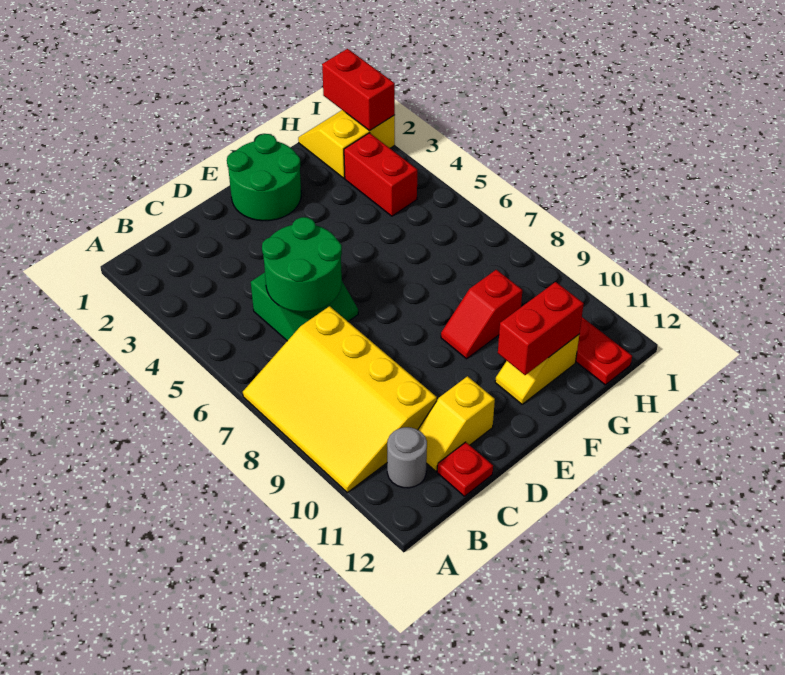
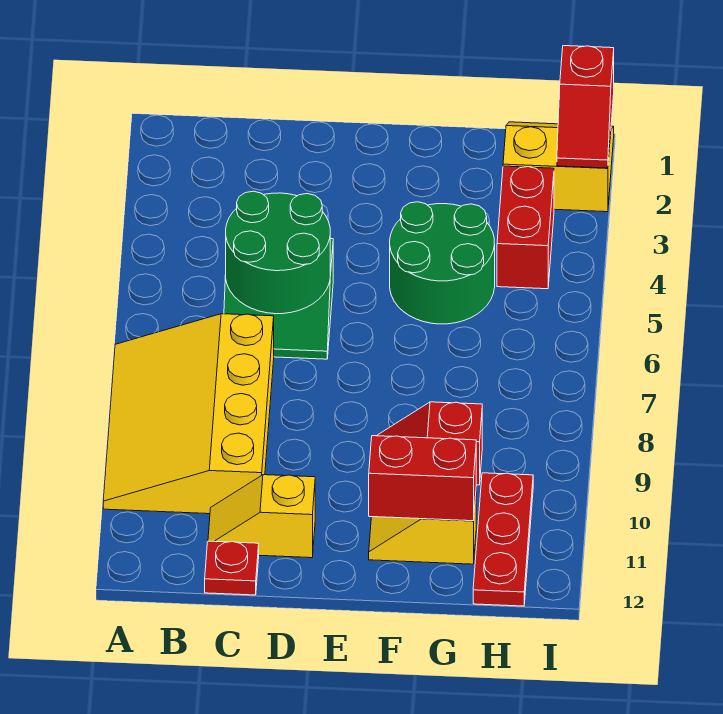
grey 1x1 round brick [387,427,427,488] -> none
green 2x2 round brick [227,134,301,221] -> green 2x2 round brick moved to [390,202,495,324]
red 1x2 brick [322,49,395,130] -> red 1x2 slope [557,46,614,168]

